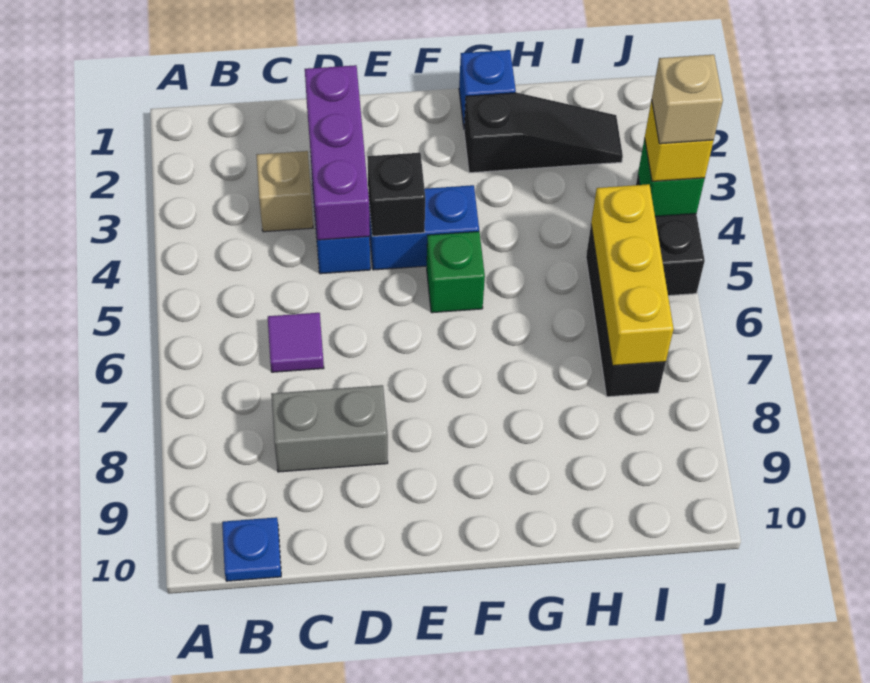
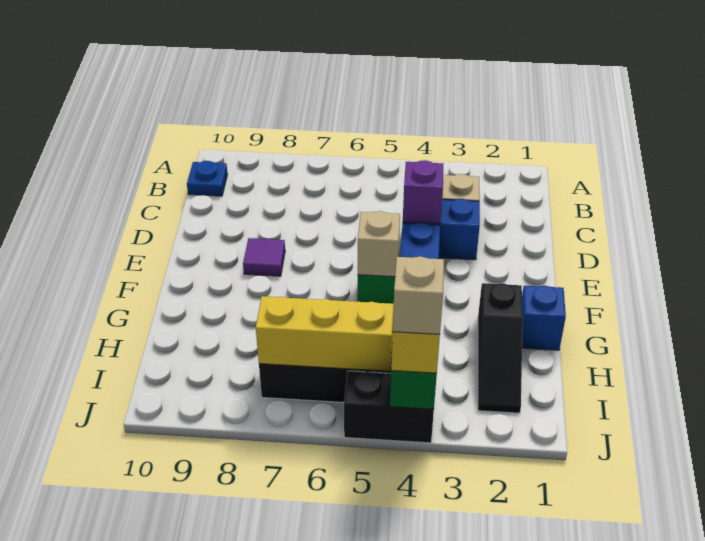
purple 1x1 tile [268,313,324,372] -> purple 1x1 tile moved to [243,238,285,276]
grey 1x2 brick [271,385,388,472] -> none
purple 1x3 brick [305,65,370,240] -> purple 1x1 brick [403,160,443,224]
black 1x1 brick [368,153,425,236] -> none
none -> tan 1x1 brick [358,211,400,277]

